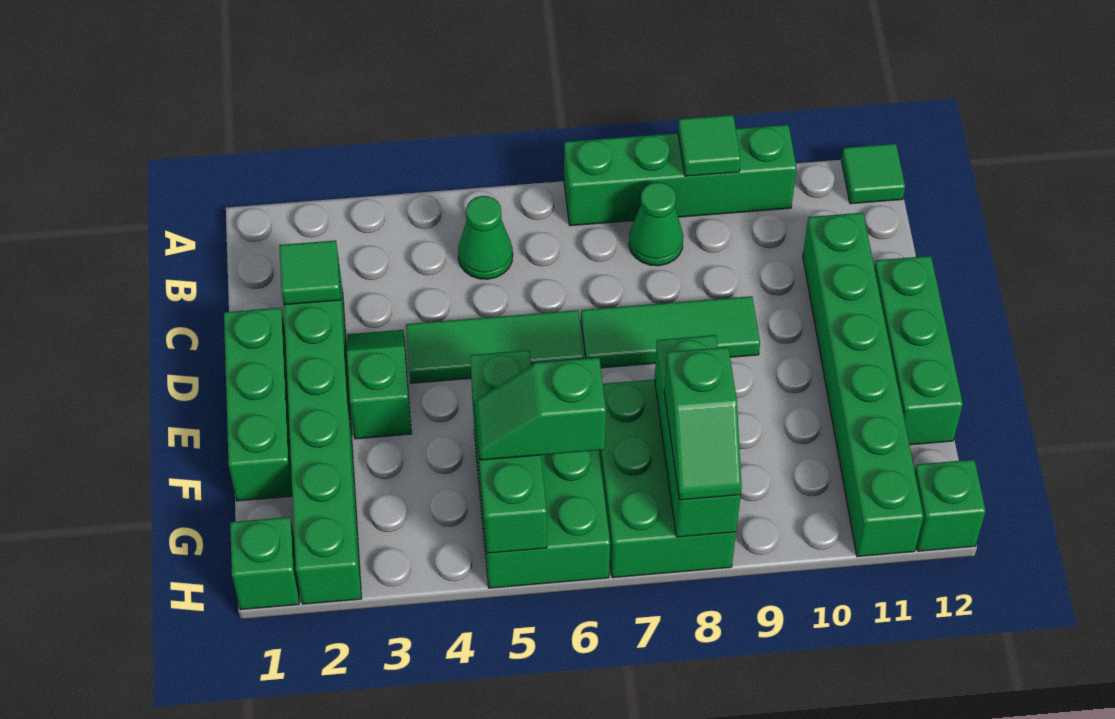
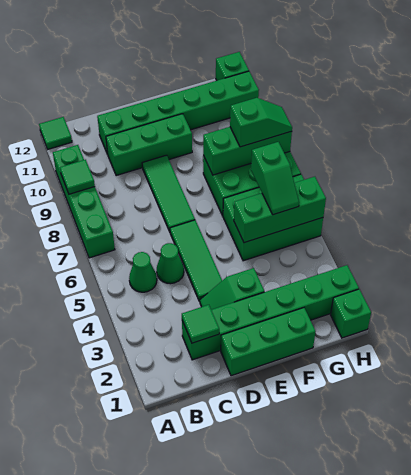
green 1x1 cone [629,182,683,266] -> green 1x1 cone moved to [157,243,184,284]
green 1x3 brick [874,256,963,445] -> green 1x3 brick moved to [106,114,192,176]

